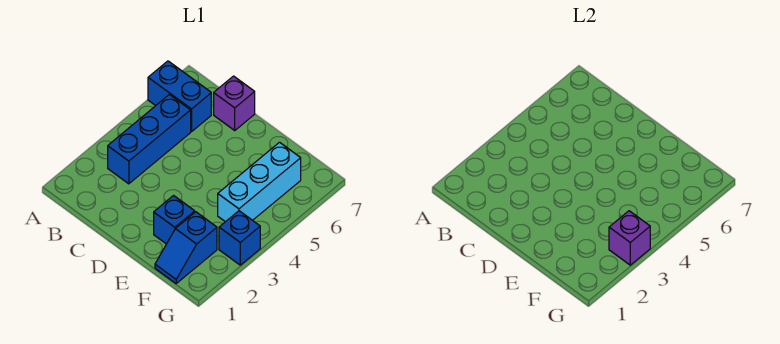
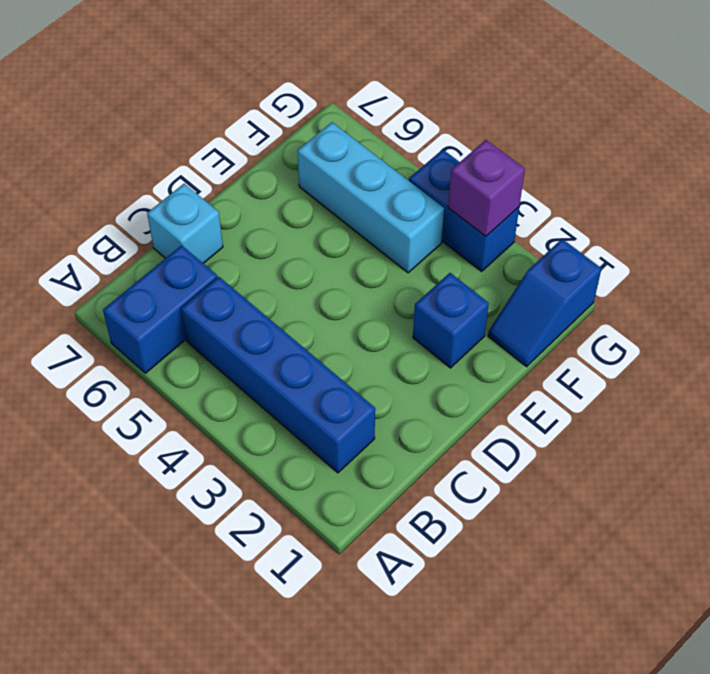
blue 1x3 brick [108,95,191,184] -> blue 1x4 brick [181,277,375,473]
purple 1x1 brick [214,76,255,130] -> cyan 1x1 brick [147,184,223,263]
blue 1x2 slope [155,212,217,283] -> blue 1x2 slope turned to [488,239,601,367]
blue 1x1 brick [219,211,260,265] -> blue 1x2 brick [409,149,519,271]

